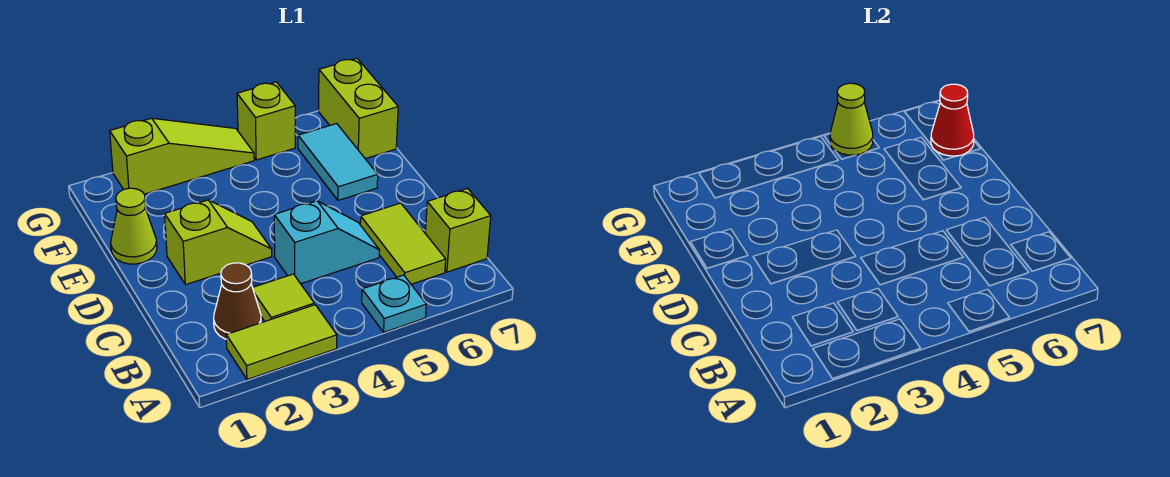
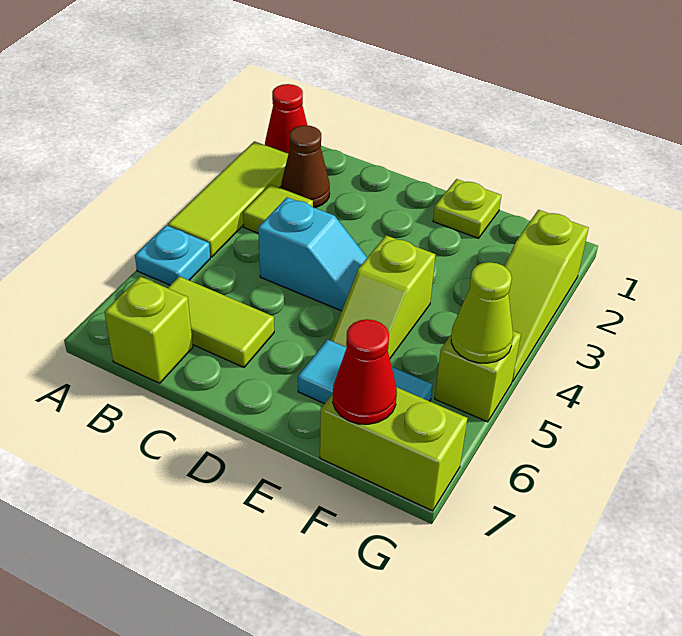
none -> red 1x1 cone [265,84,307,154]
lime 1x2 tile [226,305,337,380] -> lime 1x3 tile [168,141,288,257]
cyan 1x2 slope [274,201,380,284] -> cyan 1x2 slope turned to [258,197,367,311]
lime 1x2 slope [165,200,272,285] -> lime 1x2 slope moved to [330,235,436,358]
lime 1x1 cone [111,188,157,264] -> lime 1x1 plate [433,179,501,238]

